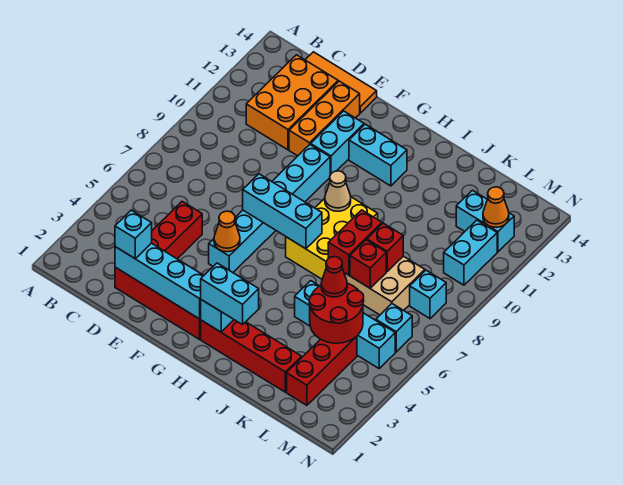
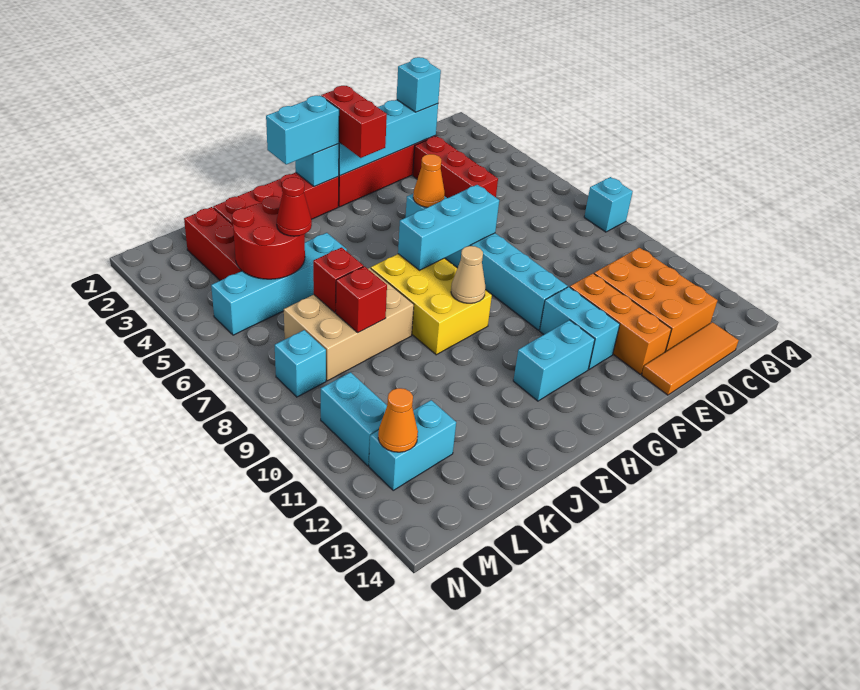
red 1x2 brick [328,210,382,275] -> red 1x2 brick moved to [321,86,387,158]
cyan 1x1 brick [376,304,412,352] -> cyan 1x1 brick moved to [584,177,633,232]

